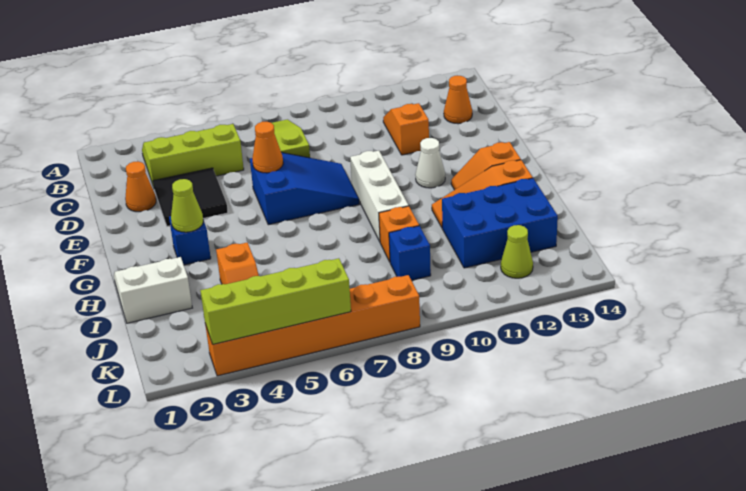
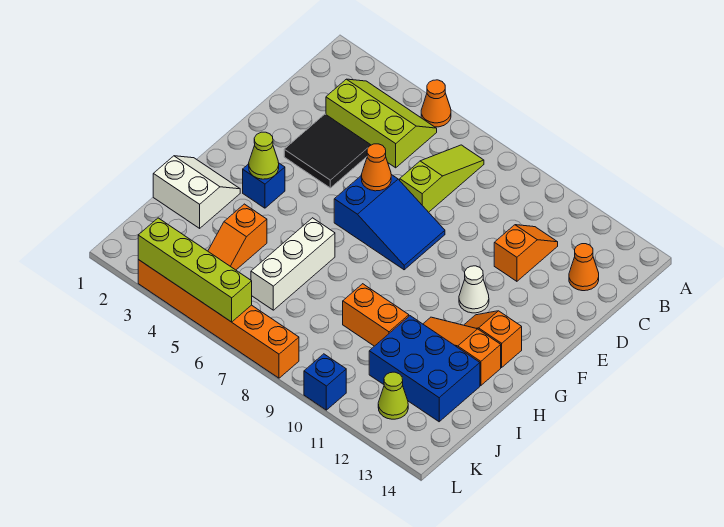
orange 1x1 cone [125,161,156,212] -> orange 1x1 cone moved to [421,80,451,127]
white 1x3 brick [350,151,409,241] -> white 1x3 brick moved to [251,218,335,310]
orange 1x1 brick [379,206,419,262] -> orange 1x2 brick [343,284,409,346]
blue 1x1 brick [389,226,431,280] -> blue 1x1 brick moved to [304,354,346,410]

